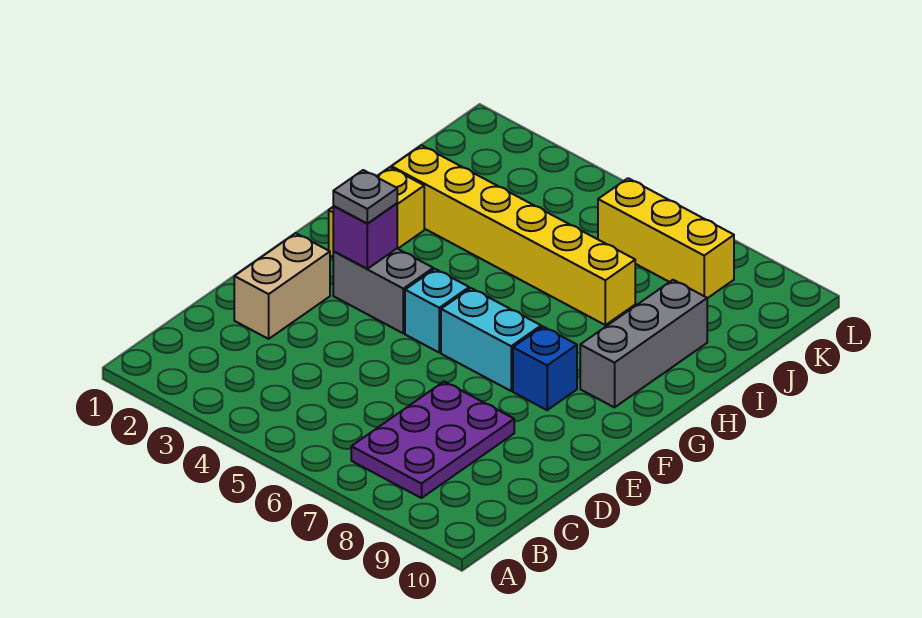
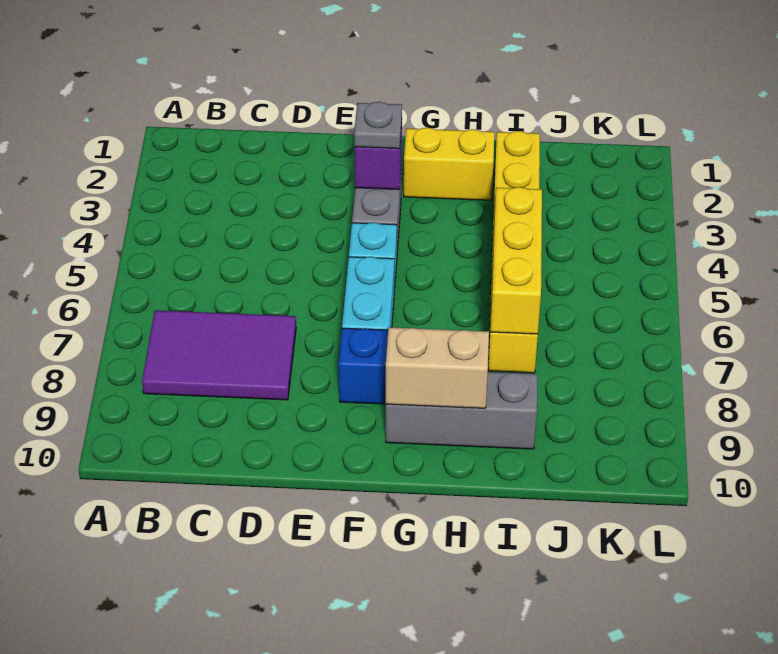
purple 2x3 plate [351,382,514,498] -> purple 2x3 tile [142,310,296,400]
tan 1x2 brick [234,233,330,339] -> tan 1x2 brick moved to [386,327,489,408]
yellow 1x3 brick [598,178,734,298] -> yellow 1x3 brick moved to [491,187,542,334]

